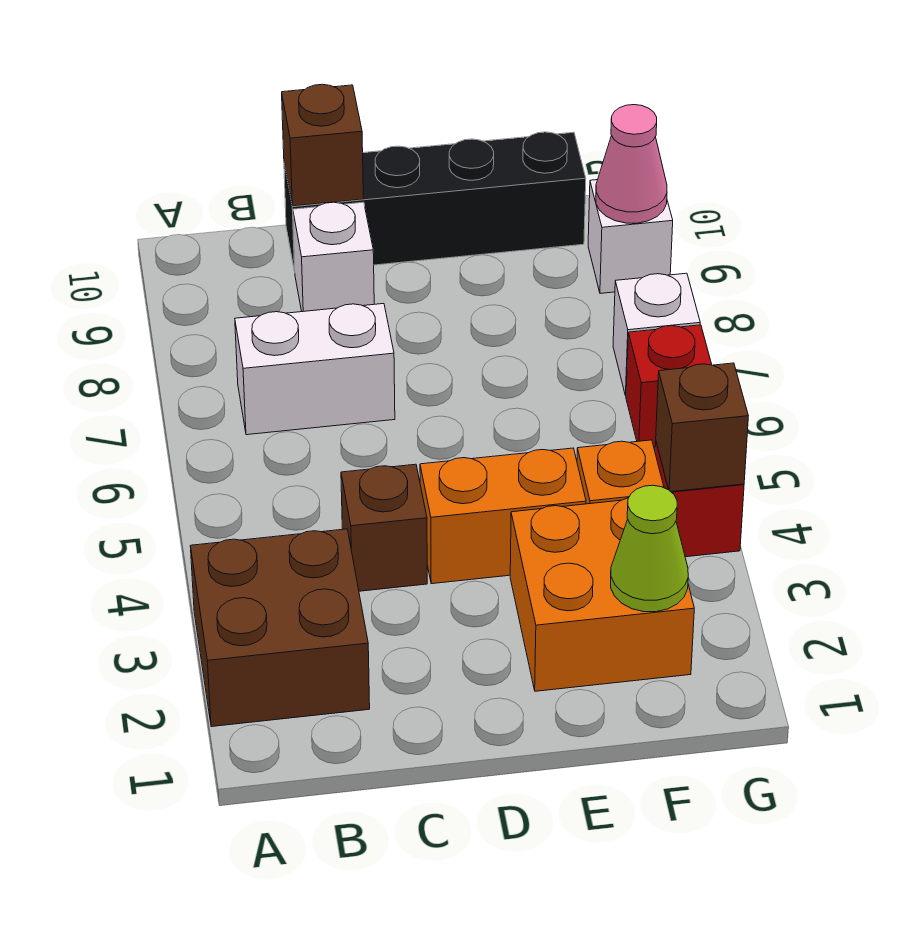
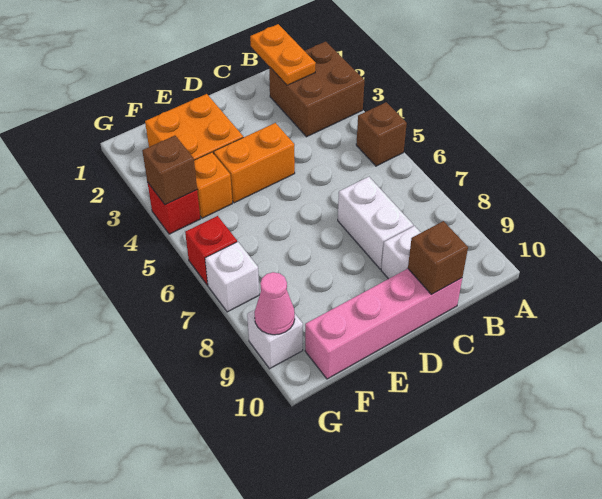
none -> orange 1x2 plate [250,24,316,85]
white 1x2 brick [235,304,395,435] -> white 1x2 brick turned to [338,177,413,269]
brown 1x1 brick [341,464,427,591] -> brown 1x1 brick moved to [356,102,407,166]
black 1x4 brick [284,132,586,272] -> pink 1x4 brick [305,269,462,379]
lime 1x1 cone [611,485,688,612] -> none

